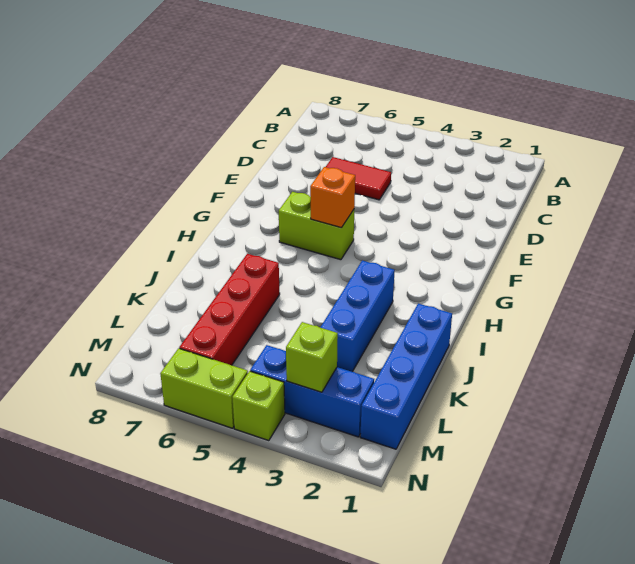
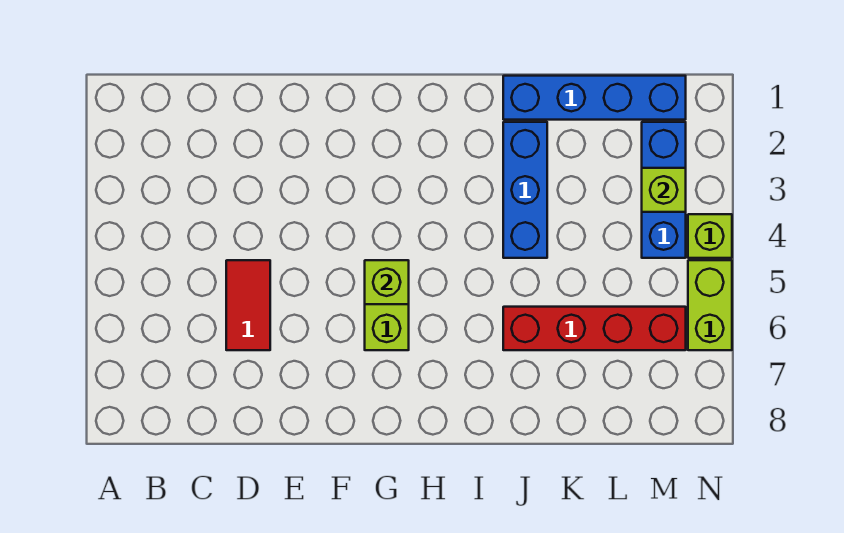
orange 1x1 brick [310,167,355,228] -> lime 1x1 brick [365,260,409,304]
blue 1x3 brick [320,261,395,372] -> blue 1x3 brick turned to [503,122,547,258]

